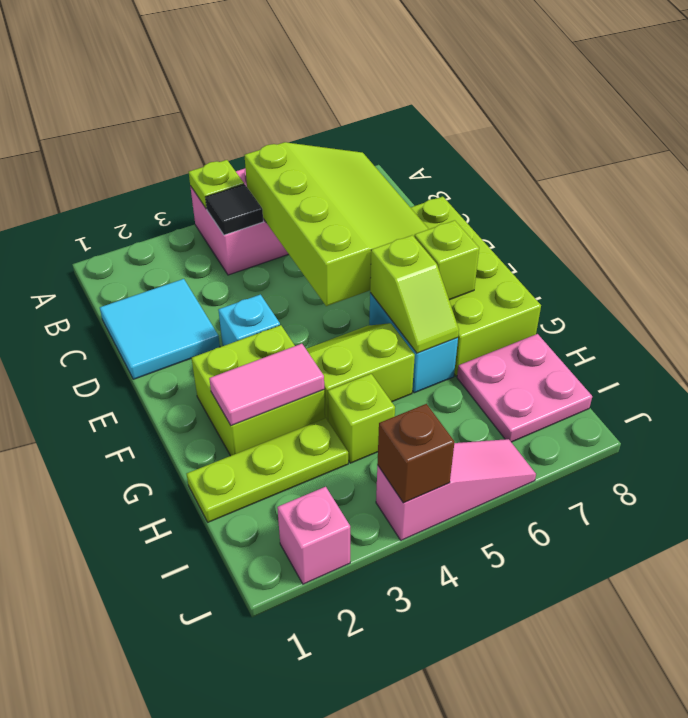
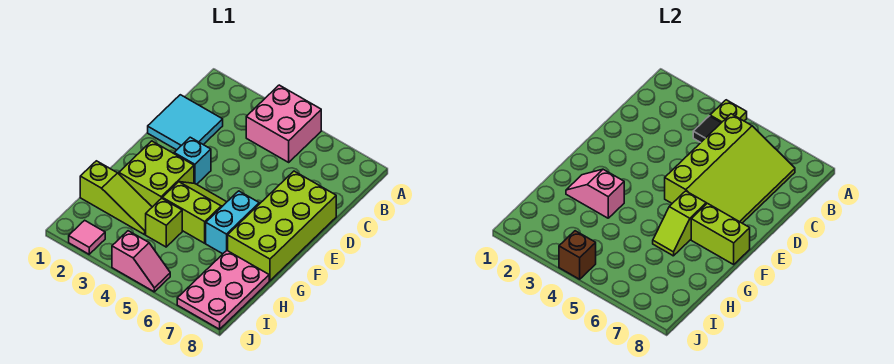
lime 1x1 brick [414,220,479,300] -> lime 1x2 brick [691,203,750,264]
pink 1x2 tile [209,344,324,425] -> pink 1x2 slope [566,169,624,218]
lime 1x3 plate [187,418,348,522] -> lime 1x3 slope [80,161,152,235]
pink 2x2 plate [457,334,592,442] -> pink 2x3 plate [177,251,269,329]
pink 1x1 brick [277,487,350,584] -> pink 1x1 tile [69,220,105,254]
pink 1x3 slope [376,439,536,540] -> pink 1x2 slope [112,231,170,292]

